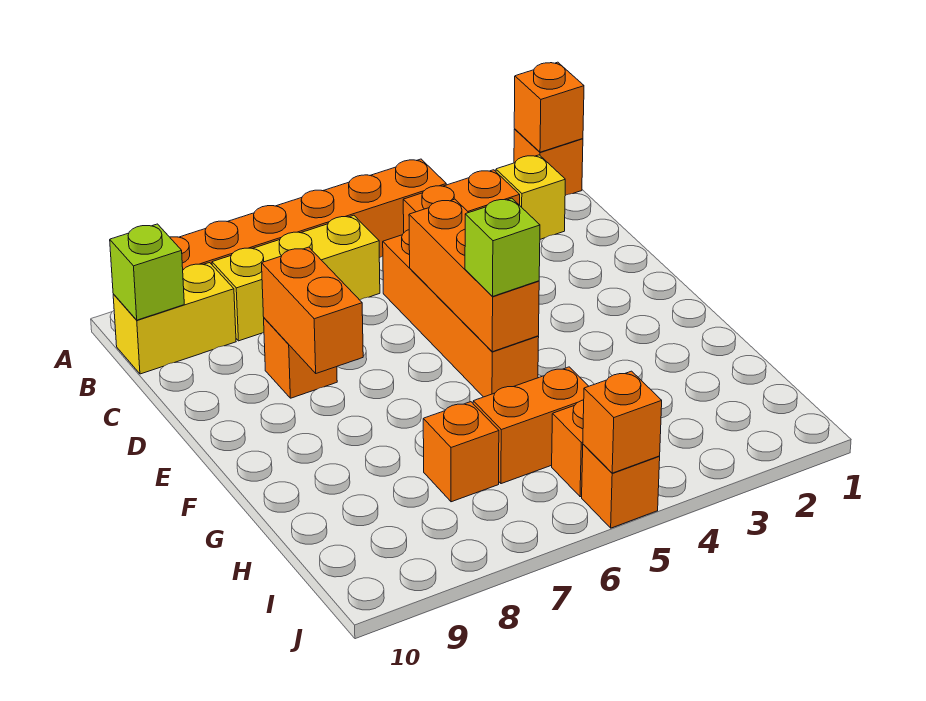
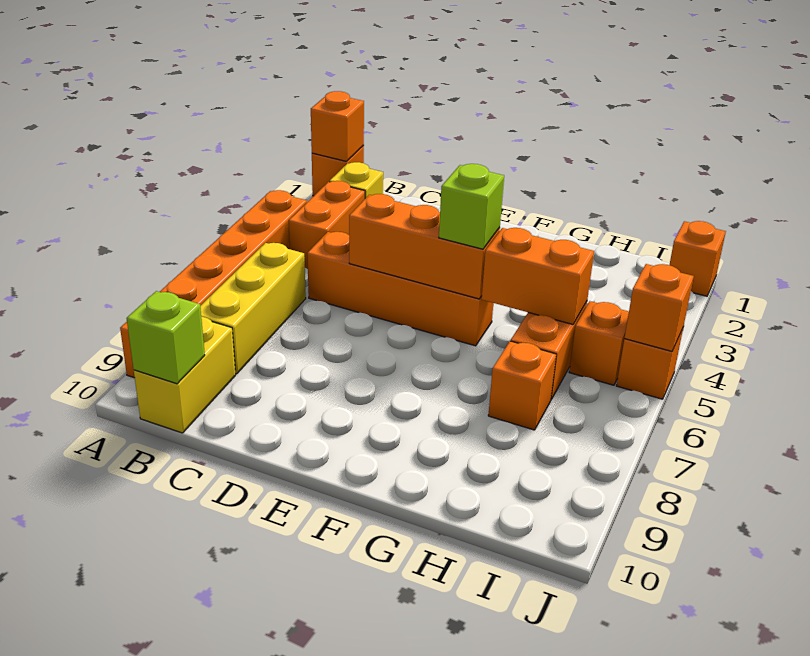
orange 1x1 brick [264,318,337,398] -> orange 1x1 brick moved to [670,221,726,296]
orange 1x2 brick [262,247,363,373] -> orange 1x2 brick moved to [481,228,594,324]

